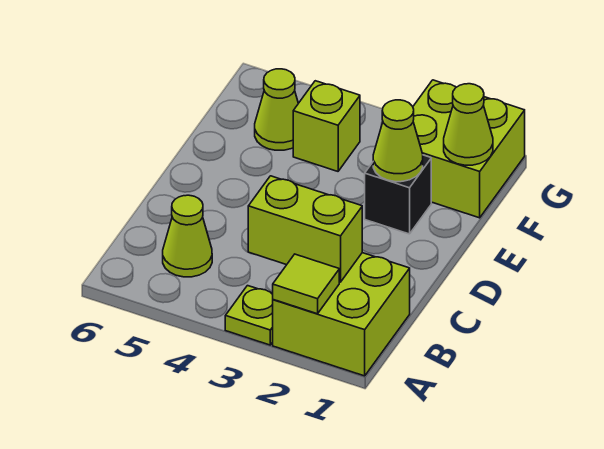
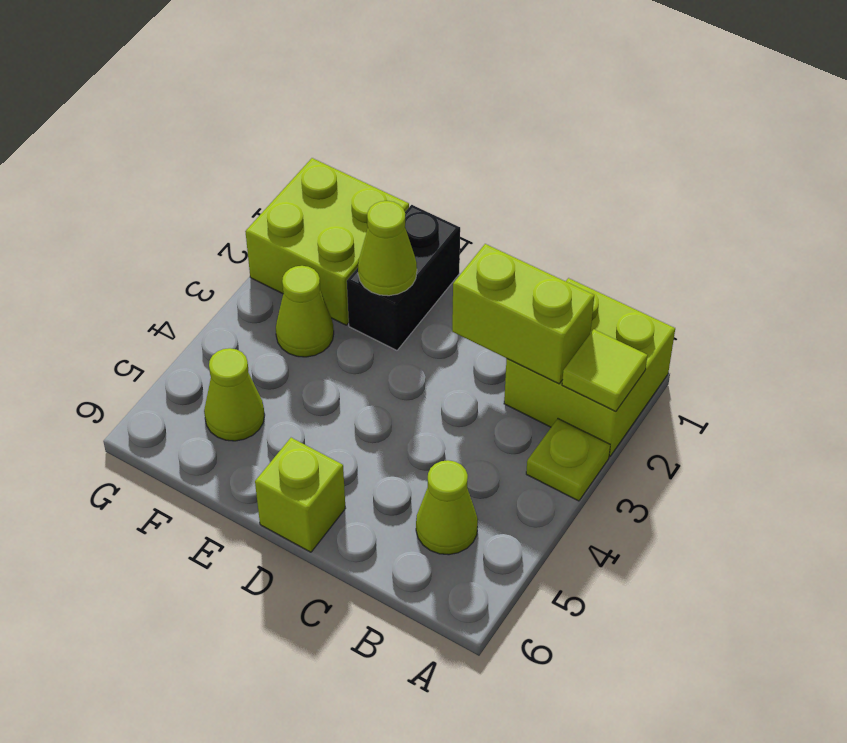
lime 1x2 brick [248,176,362,282] -> lime 1x2 brick turned to [452,244,594,384]
black 1x1 brick [365,155,431,234] -> black 1x2 brick [347,205,460,350]
lime 1x1 cone [444,84,493,165] -> lime 1x1 cone moved to [276,266,334,357]
lime 1x1 brick [293,81,360,171] -> lime 1x1 brick moved to [255,438,346,552]

